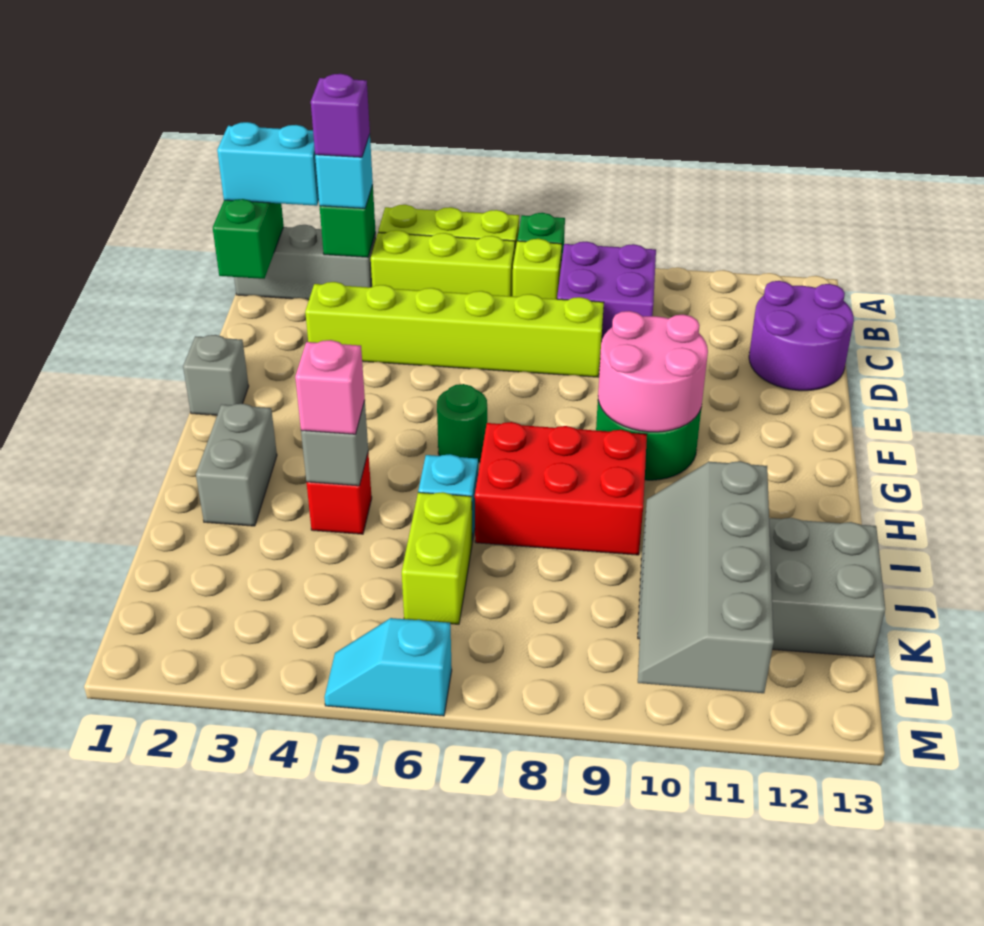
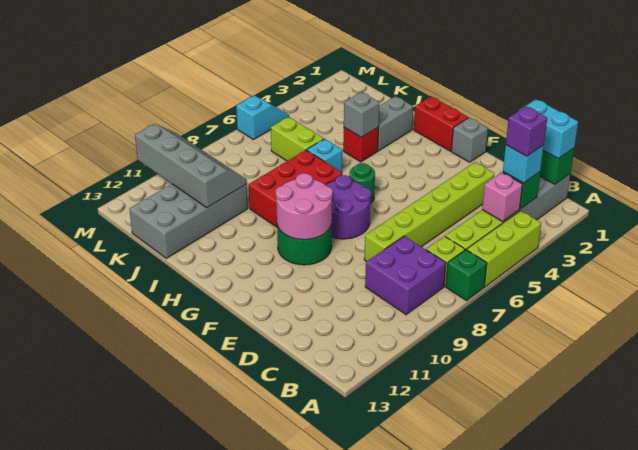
cyan 1x2 brick [217,122,319,206] -> cyan 1x2 brick turned to [520,99,578,159]
purple 2x2 round brick [749,281,854,391] -> purple 2x2 round brick moved to [325,175,371,239]
none -> red 1x2 brick [414,96,468,151]
grey 1x2 brick [196,404,277,526] -> grey 1x2 brick turned to [378,96,413,151]
pink 1x1 brick [295,340,365,434] -> pink 1x1 brick moved to [482,172,523,222]

